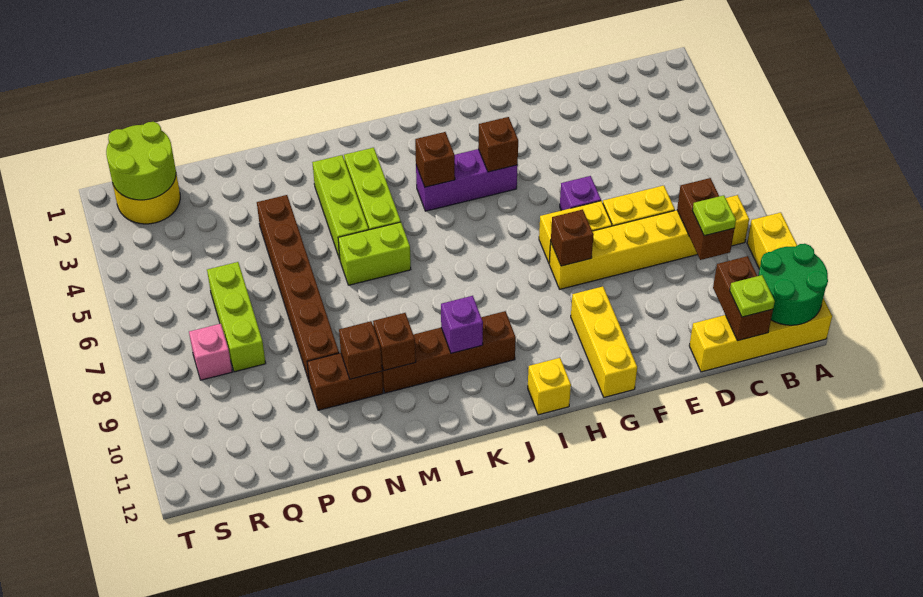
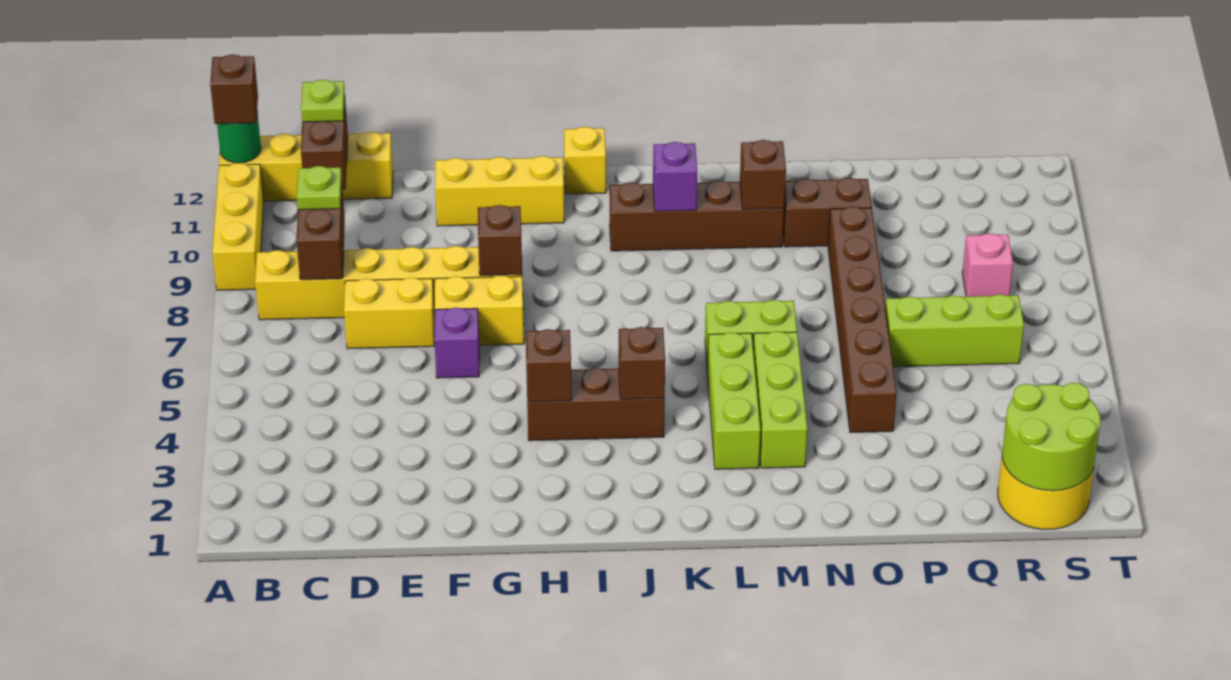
green 2x2 round brick [758,244,828,325] -> green 1x1 round brick [217,113,261,163]
yellow 1x3 brick [571,286,637,397] -> yellow 1x3 brick turned to [435,156,564,226]
purple 1x3 brick [416,149,518,211] -> brown 1x3 brick [527,368,665,441]
brown 1x1 brick [339,321,382,379] -> brown 1x1 brick moved to [210,54,258,124]
lime 1x3 brick [207,262,266,372] -> lime 1x3 brick turned to [885,294,1024,367]

